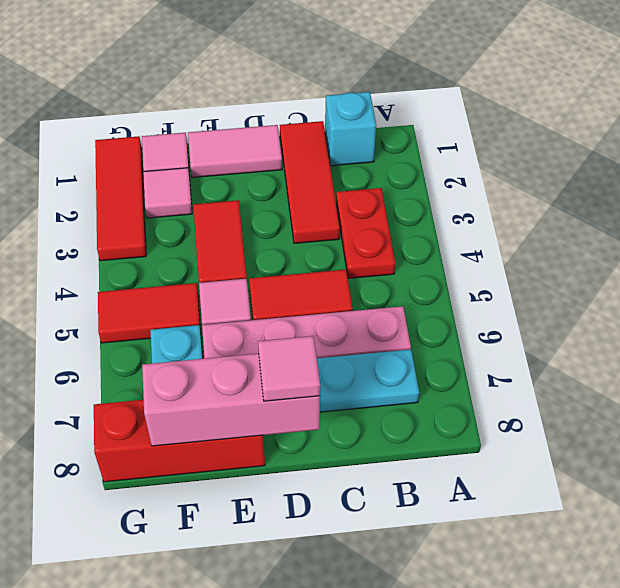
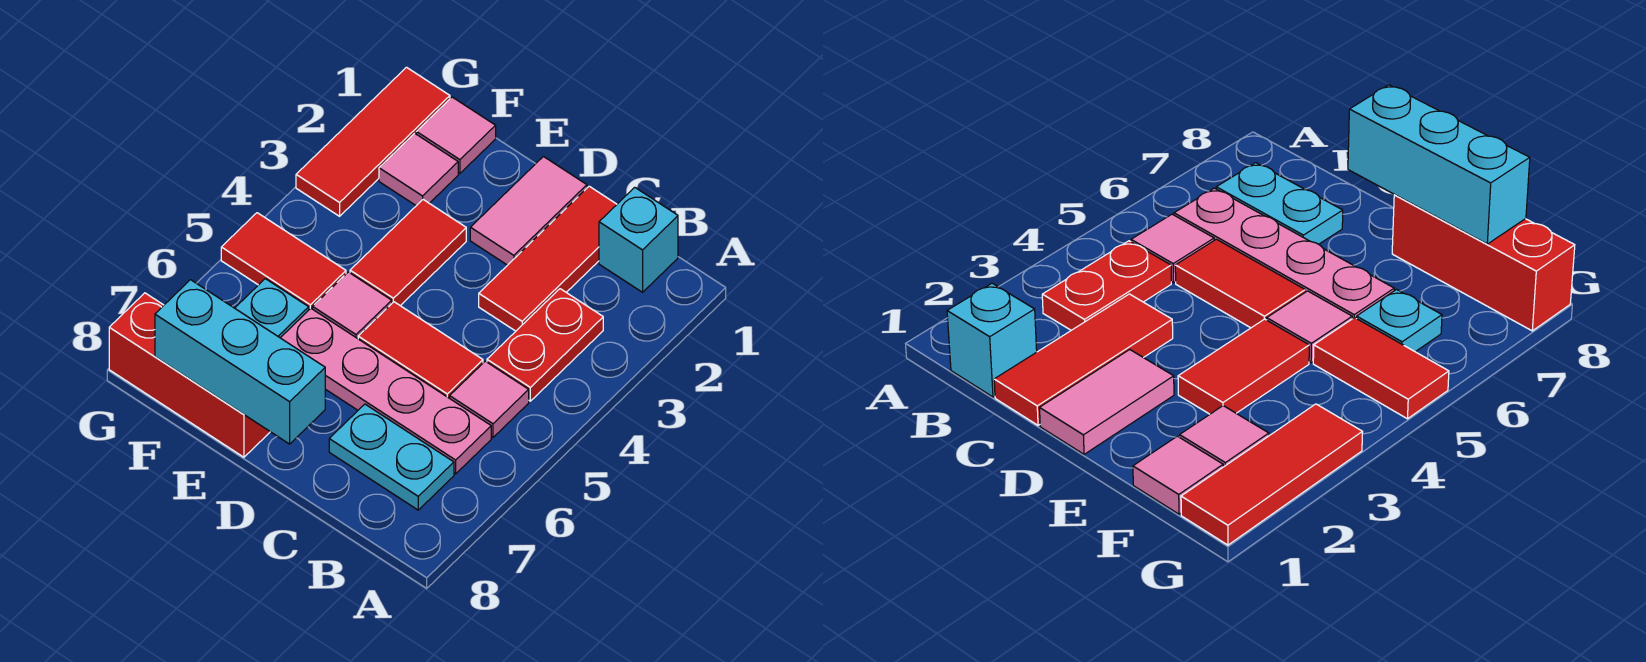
pink 1x2 tile [188,125,282,177] -> pink 1x2 tile turned to [470,157,587,265]
pink 1x3 brick [142,354,320,446] -> cyan 1x3 brick [155,280,325,444]
pink 1x1 tile [258,336,320,401] -> pink 1x1 tile moved to [450,361,529,437]

